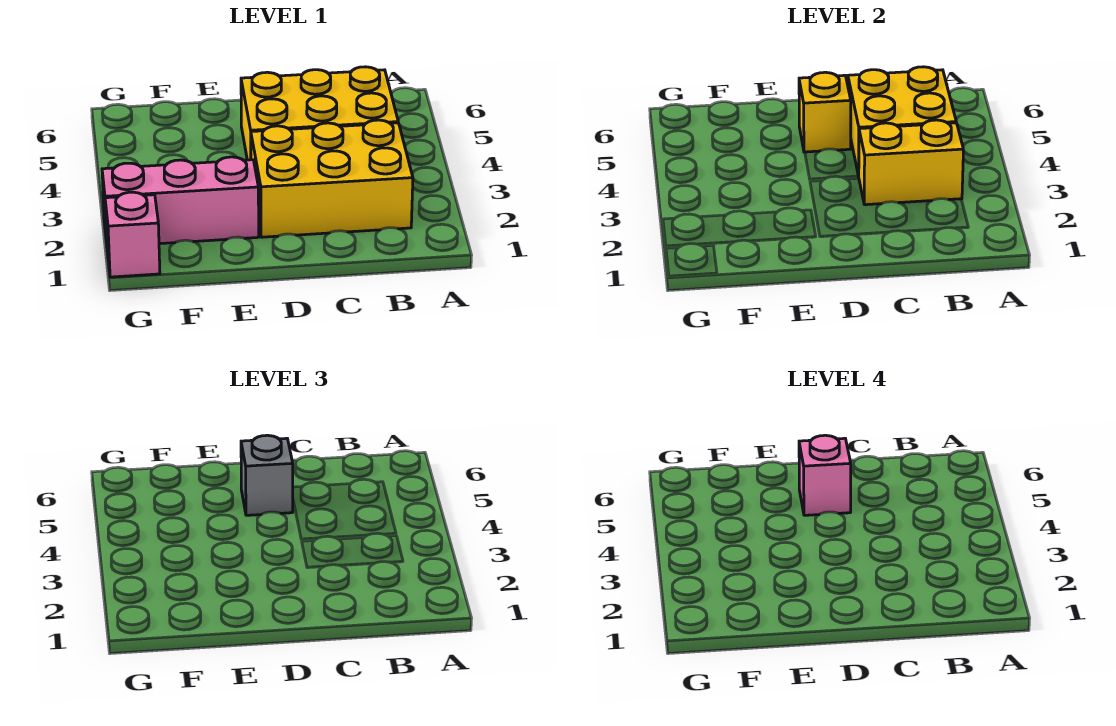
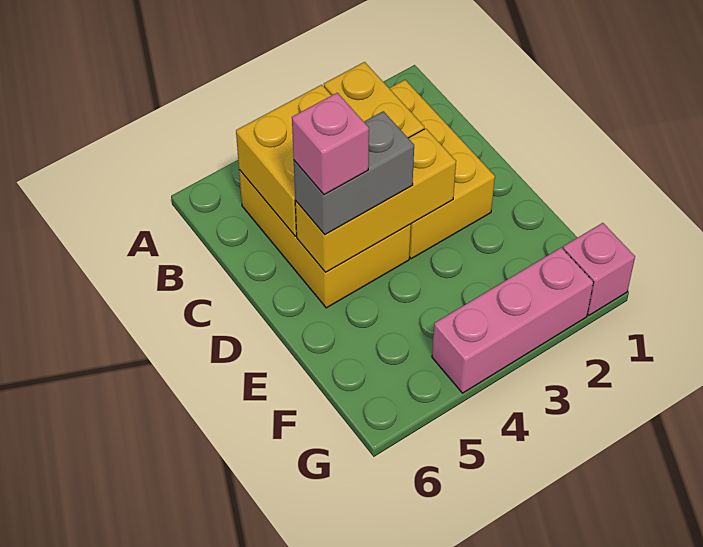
yellow 1x1 brick [799,72,851,152] -> yellow 1x3 brick [295,128,456,272]
grey 1x1 brick [241,435,293,515] -> grey 1x2 brick [294,111,414,235]
pink 1x3 brick [102,157,259,244] -> pink 1x3 brick turned to [432,247,593,393]

